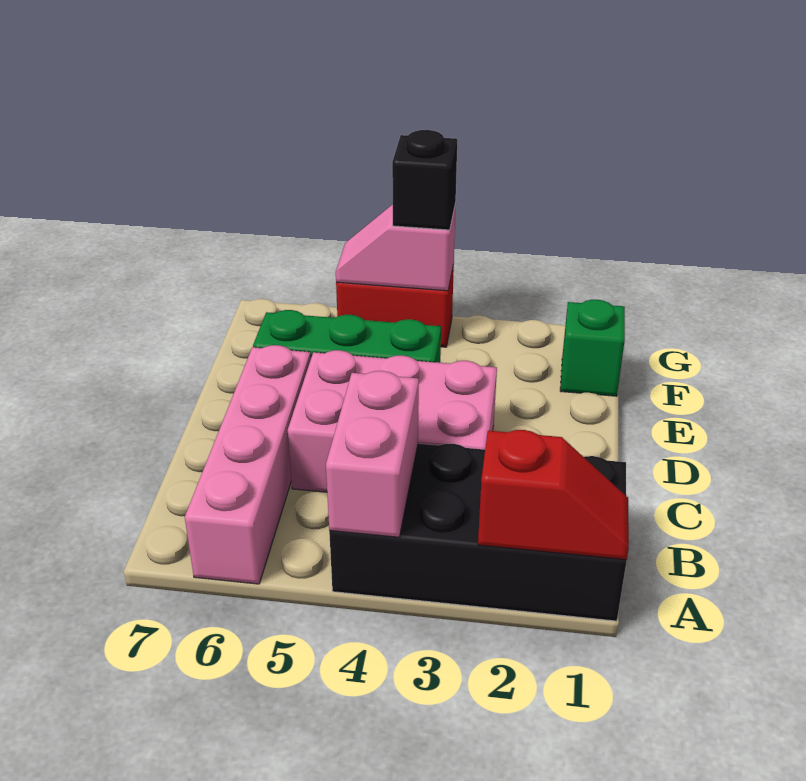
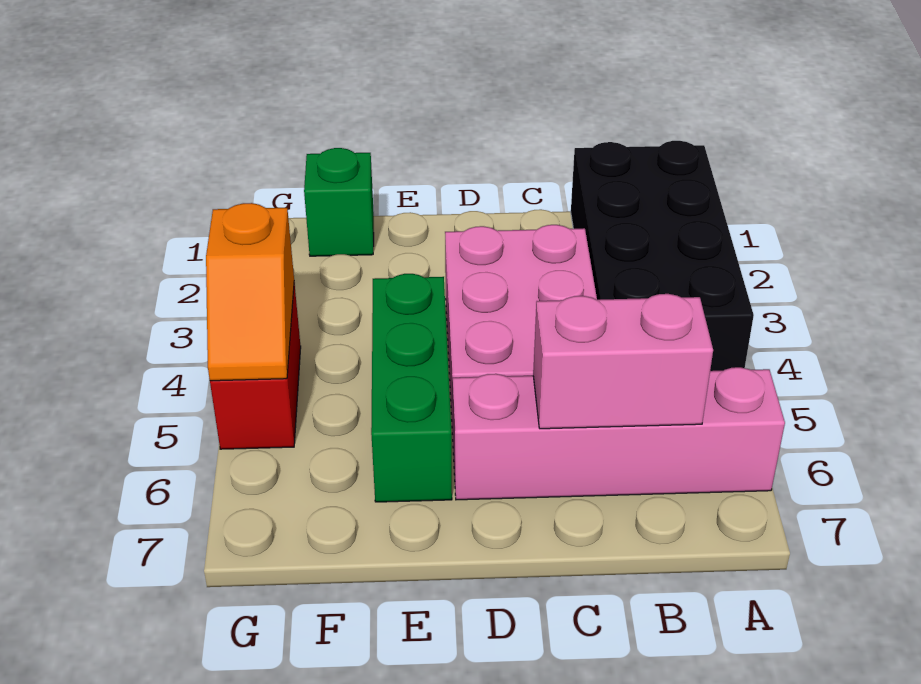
red 1x2 slope [478,430,629,560] -> none
pink 1x2 brick [326,371,419,537] -> pink 1x2 brick moved to [533,294,713,429]
pink 1x2 slope [336,203,456,291] -> orange 1x2 slope [206,203,294,381]
black 1x1 brick [392,130,457,230] -> none

